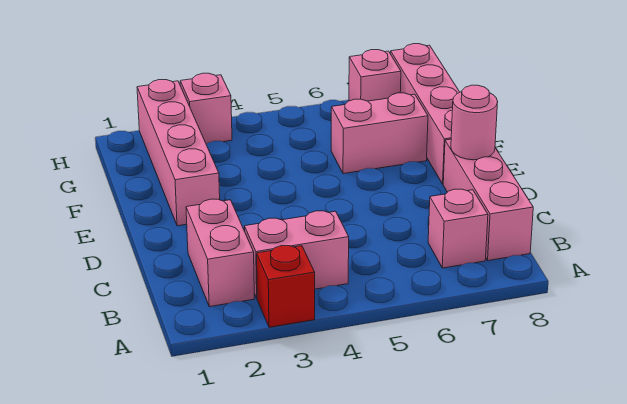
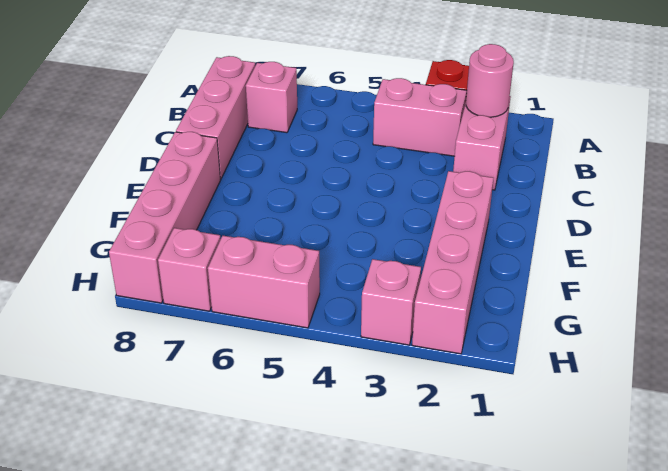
pink 1x1 round brick [451,85,498,160] -> pink 1x1 round brick moved to [466,44,514,117]
pink 1x2 brick [331,93,428,174] -> pink 1x2 brick moved to [208,236,320,328]

